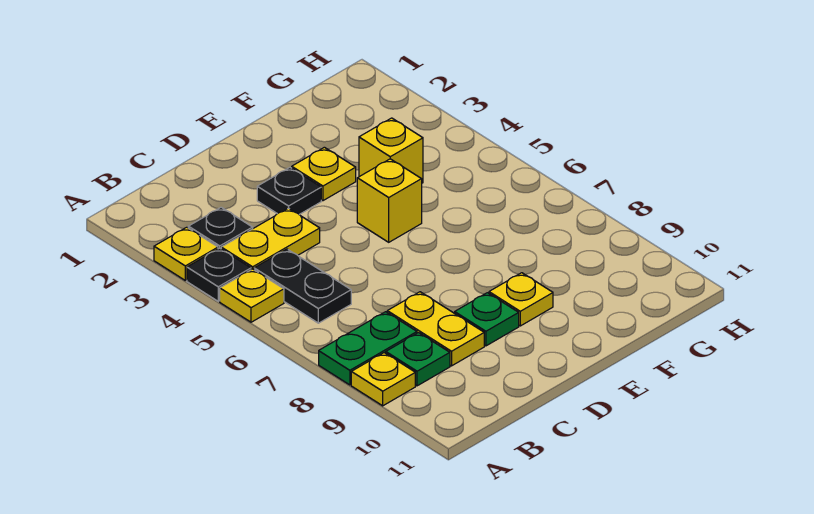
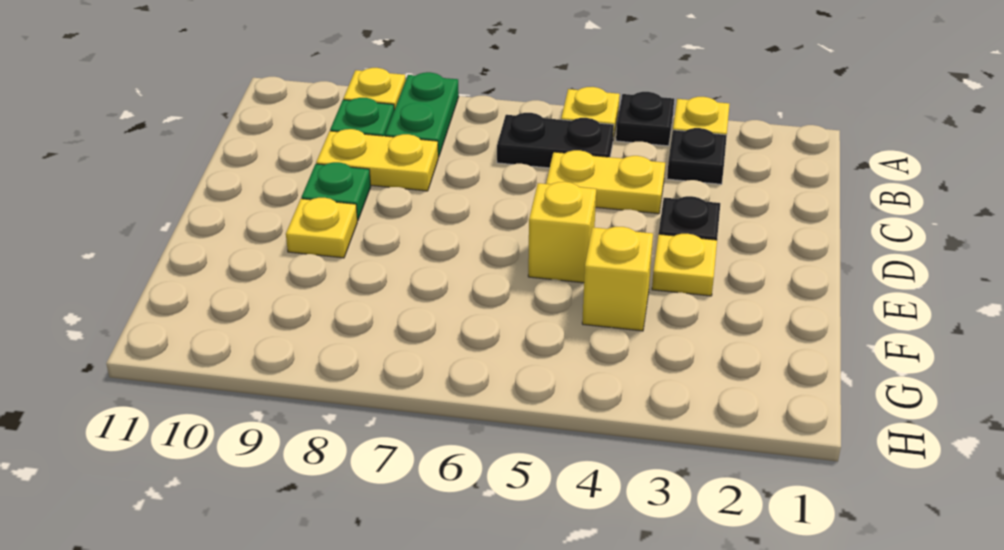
yellow 1x2 plate [221,208,320,270] -> yellow 1x2 plate turned to [546,150,665,214]

